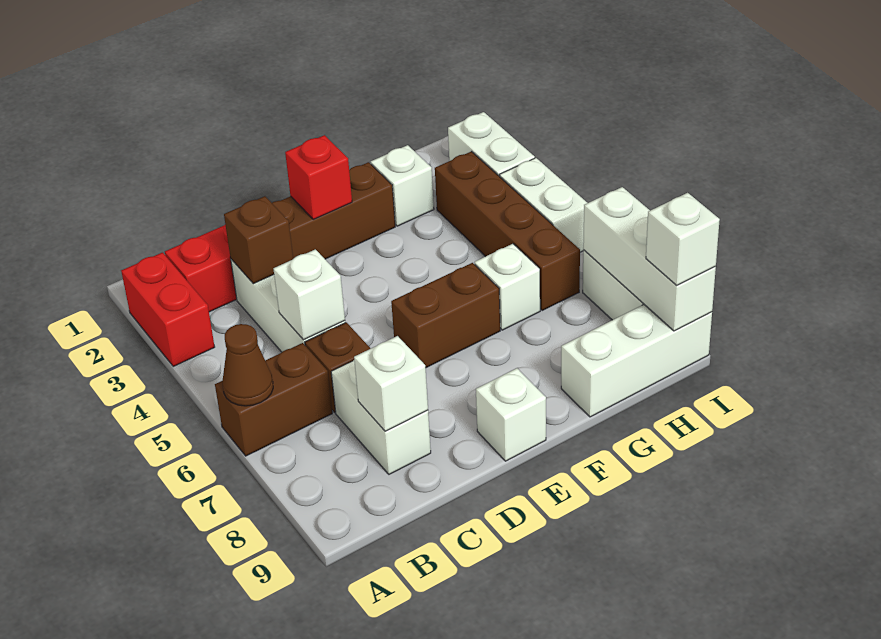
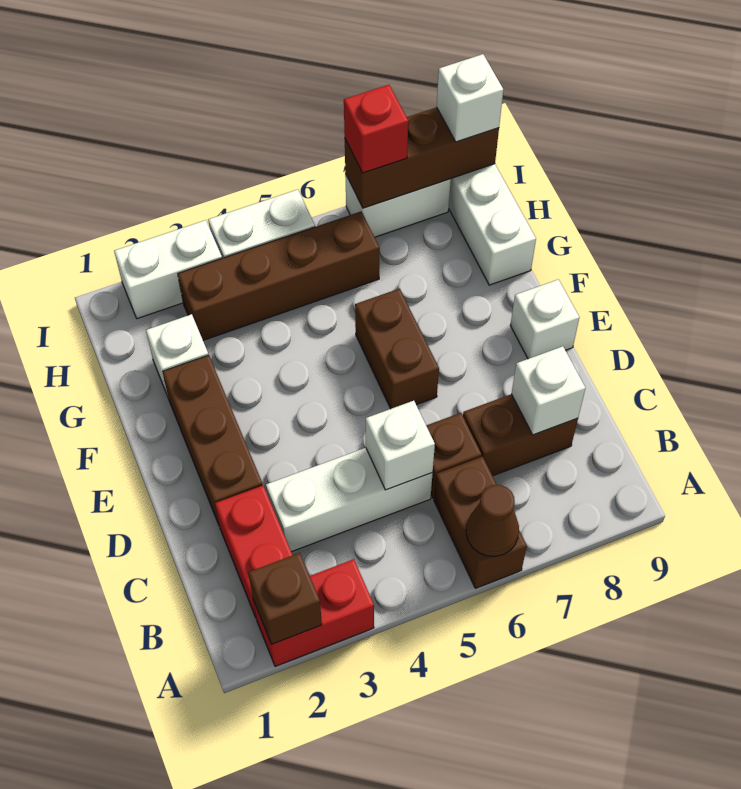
brown 1x1 brick [224,196,293,284] -> brown 1x1 brick moved to [248,553,322,644]
white 1x2 brick [331,360,431,474] -> brown 1x2 brick [463,394,578,476]
red 1x1 brick [285,135,352,219] -> red 1x1 brick moved to [344,85,408,173]
white 1x1 brick [475,244,540,330] -> none
white 1x3 brick [583,187,716,331] -> brown 1x3 brick [345,107,499,208]

